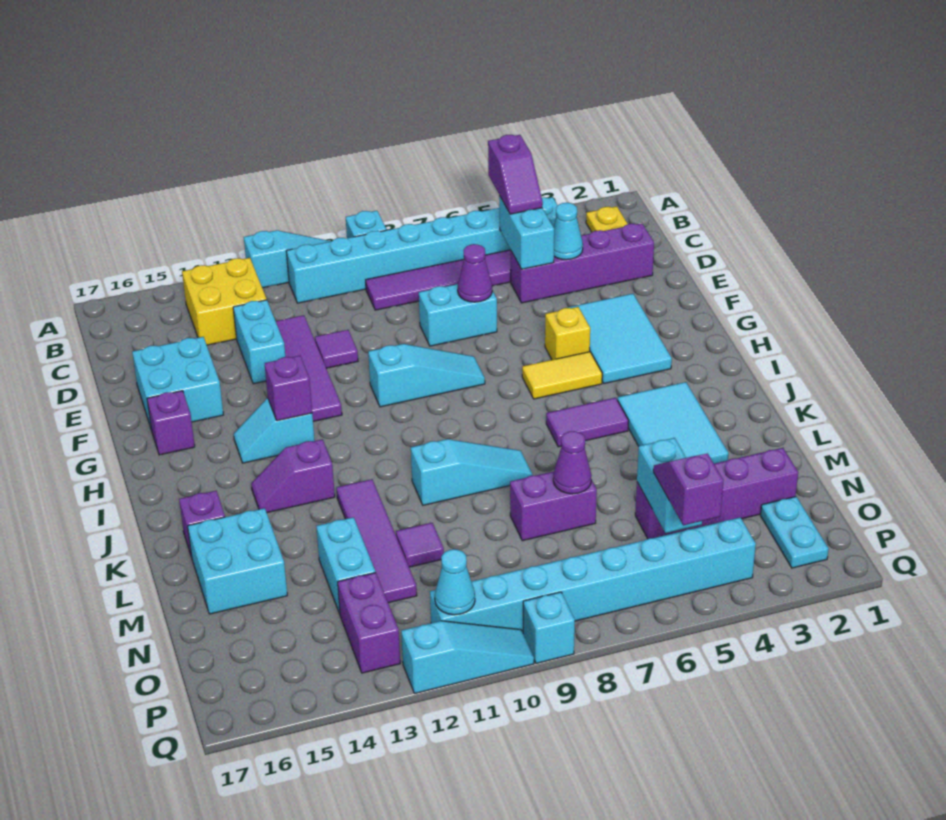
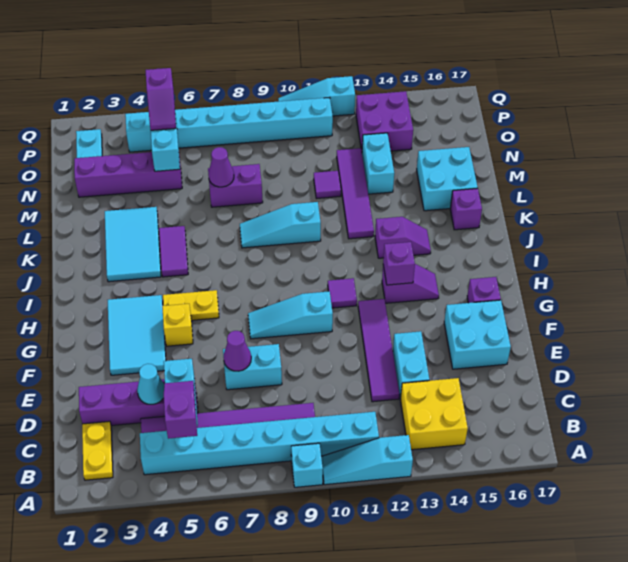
purple 1x1 tile [315,330,358,368] -> purple 1x1 tile moved to [328,278,357,308]
yellow 1x2 tile [522,352,602,399] -> yellow 1x2 plate [163,290,219,320]
cyan 1x2 slope [234,398,315,463] -> purple 1x2 slope [382,264,439,303]
purple 1x2 tile [546,398,629,447] -> purple 1x2 tile turned to [159,226,188,277]
purple 1x2 brick [338,573,400,673] -> purple 2x2 brick [356,91,413,151]
cyan 1x1 cone [435,549,475,615] -> none
cyan 1x1 brick [523,592,575,663] -> none

